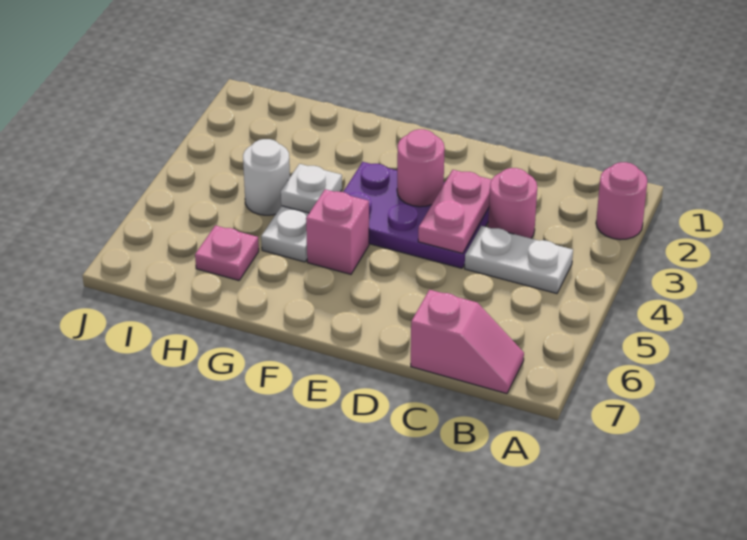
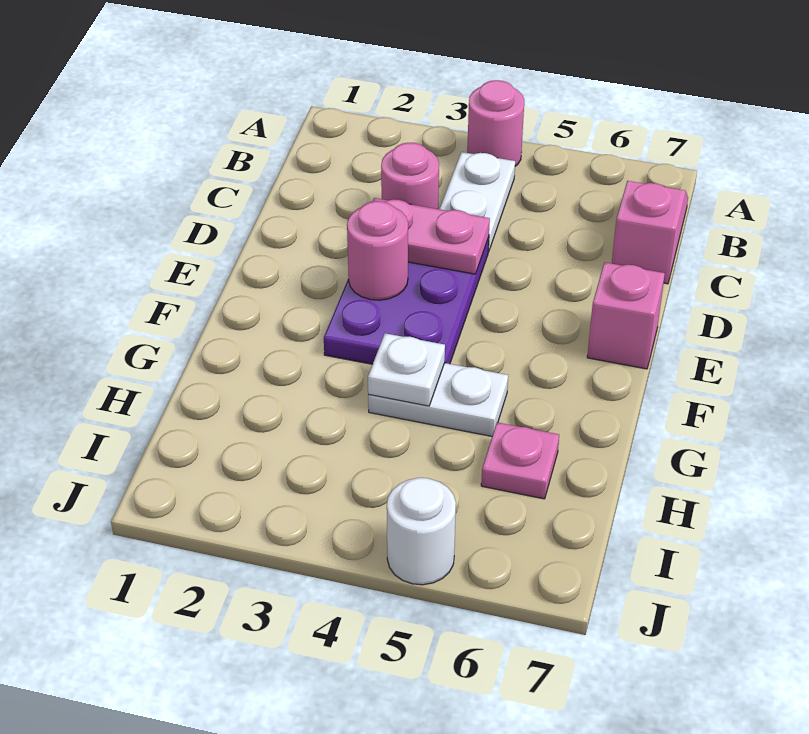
pink 1x1 round brick [596,162,647,240] -> pink 1x1 round brick moved to [467,80,524,166]
pink 1x1 brick [306,189,369,274] -> pink 1x1 brick moved to [587,262,665,369]
white 1x1 round brick [243,139,290,215] -> white 1x1 round brick moved to [387,478,456,585]

